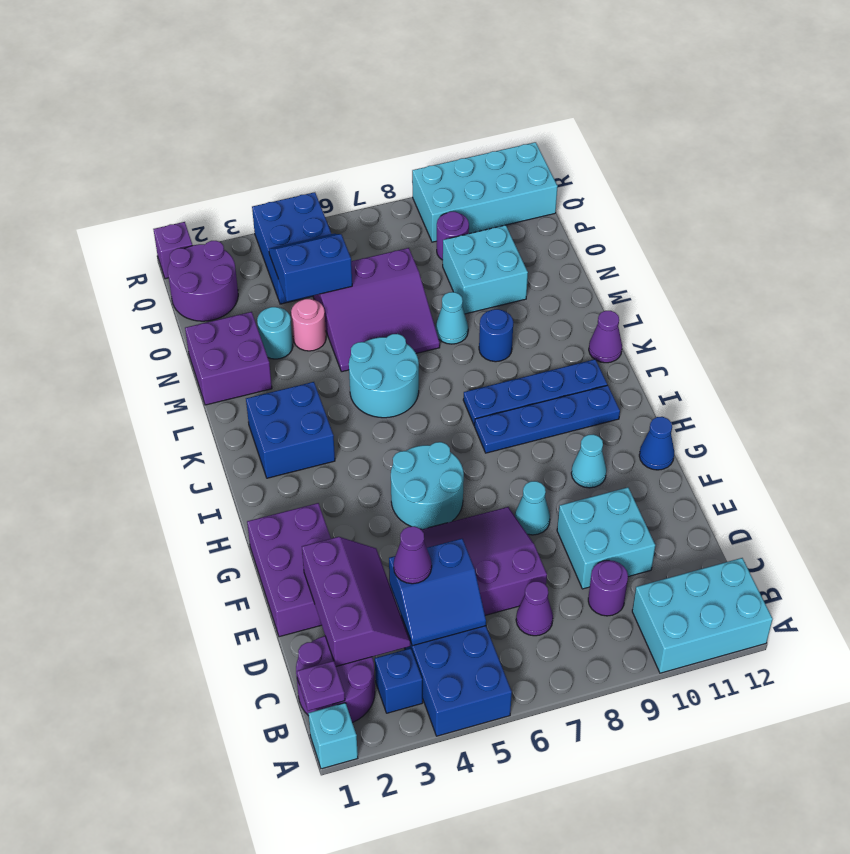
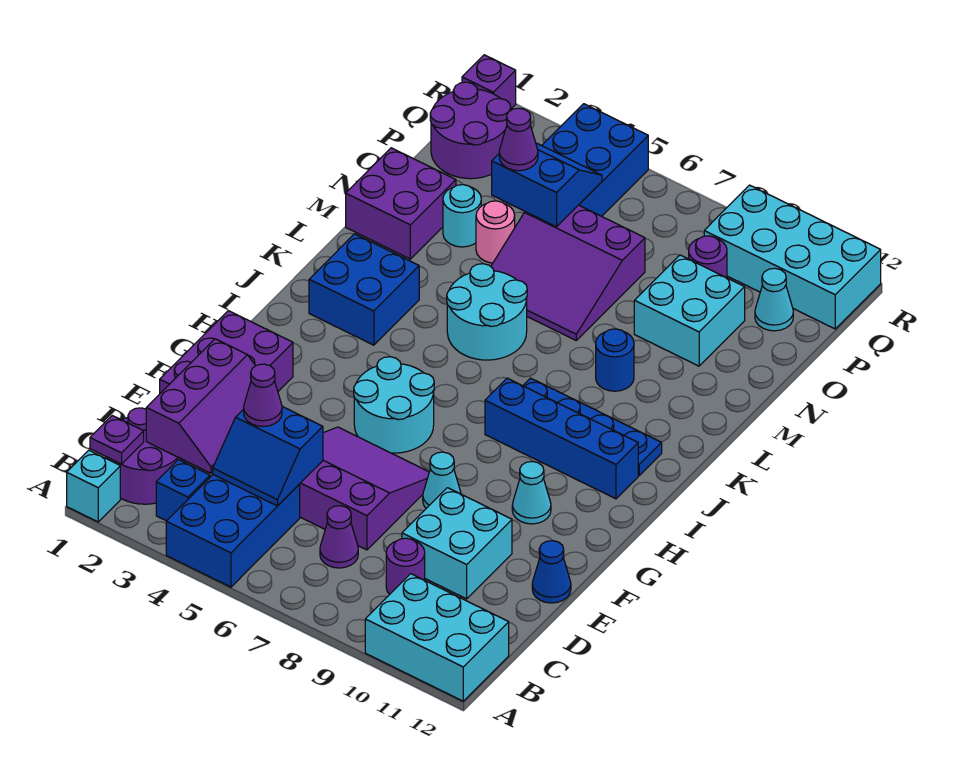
blue 1x1 cone [639,417,674,470] -> blue 1x1 cone moved to [532,541,571,603]
blue 1x4 plate [475,385,620,453] -> blue 1x4 brick [485,378,638,499]
purple 1x1 cone [589,311,622,363] -> purple 1x1 cone moved to [499,108,538,171]
cyan 1x1 cone [435,292,468,344] -> cyan 1x1 cone moved to [755,268,793,331]

